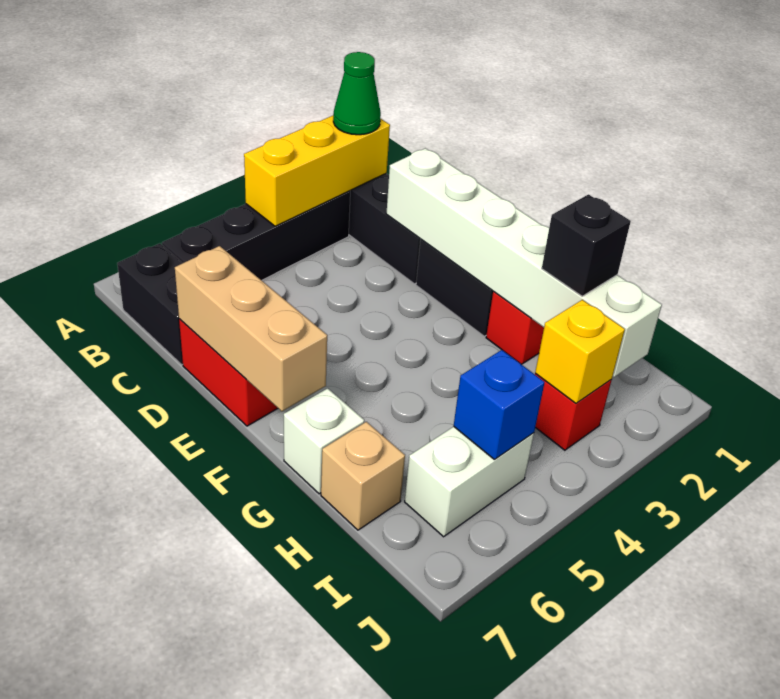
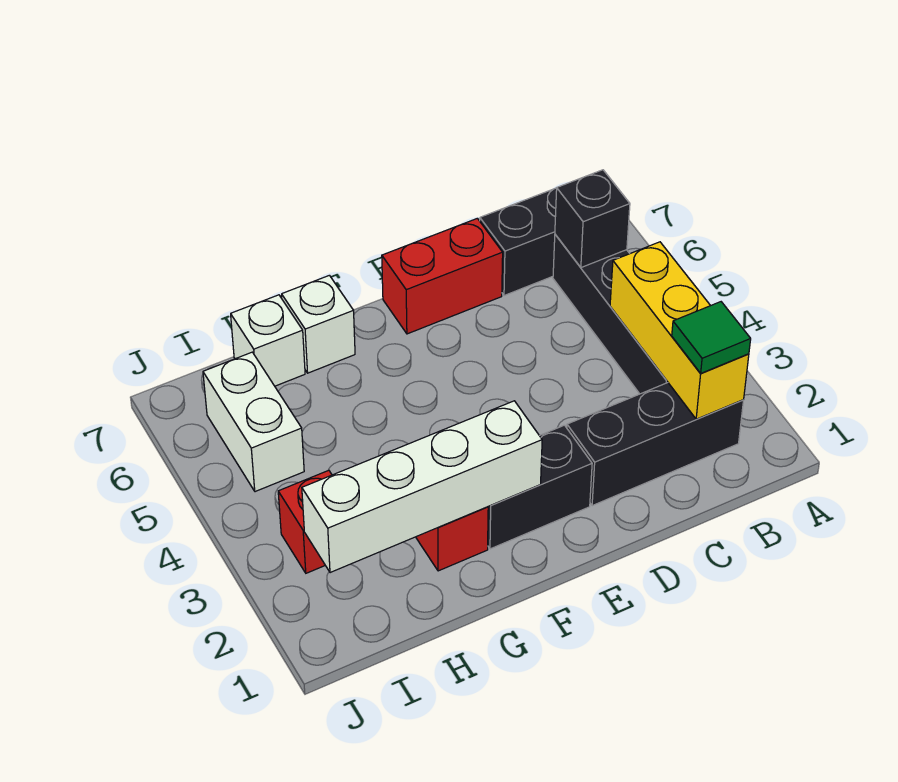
green 1x1 cone [333,52,381,135] -> green 1x1 tile [672,302,751,373]
white 1x6 brick [386,148,662,377] -> white 1x4 brick [302,401,542,573]
tan 1x3 brick [175,246,327,411] -> none
black 1x1 brick [542,194,631,296] -> black 1x1 brick moved to [555,170,630,268]
tan 1x1 brick [321,422,405,530] -> white 1x1 brick [231,295,305,386]
yellow 1x1 brick [535,300,625,403] -> none
blue 1x1 brick [454,350,545,459] -> none

